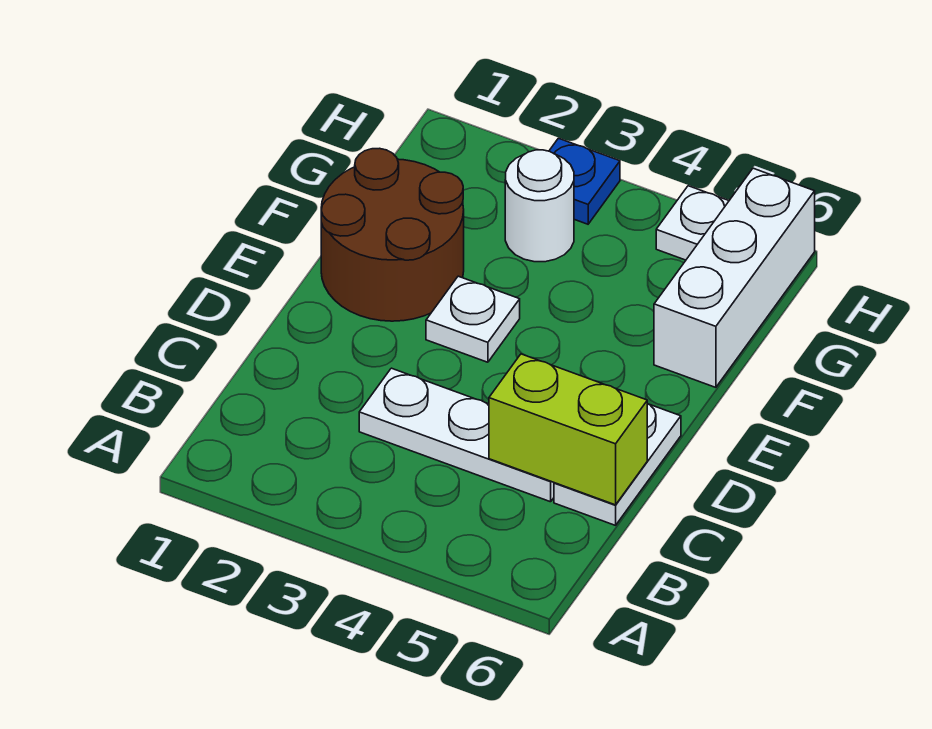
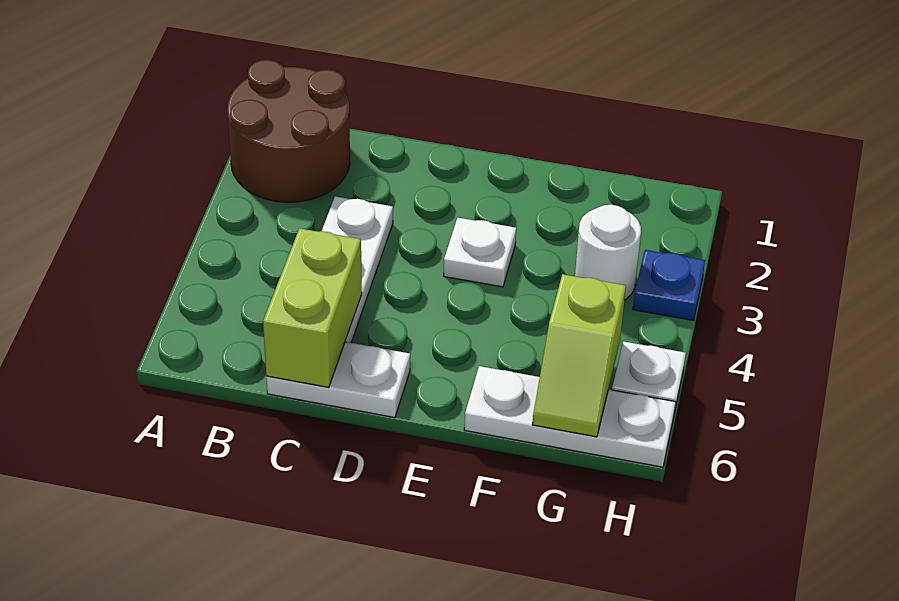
brown 2x2 round brick [321,148,464,321] -> brown 2x2 round brick moved to [227,60,350,202]
white 1x3 brick [654,168,815,387] -> white 1x3 plate [464,366,676,467]
none -> lime 1x2 slope [532,274,626,437]

